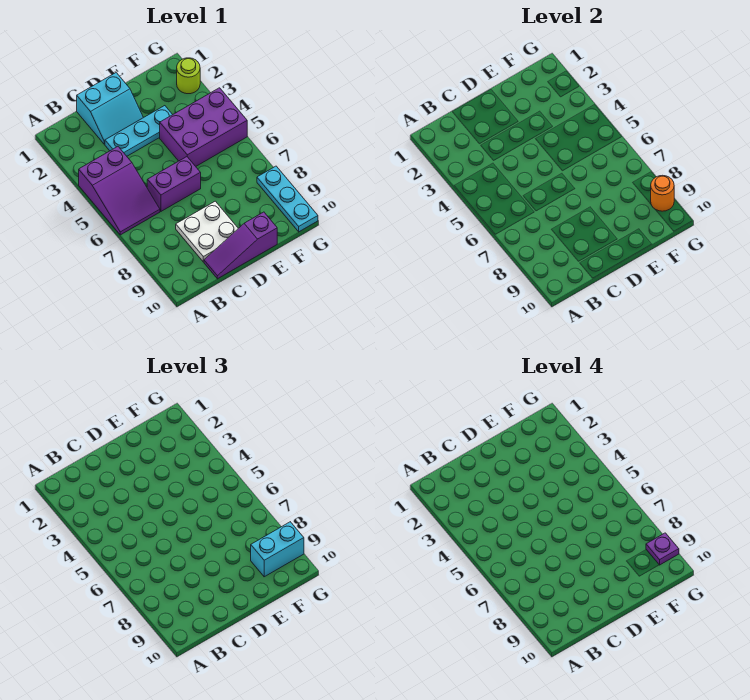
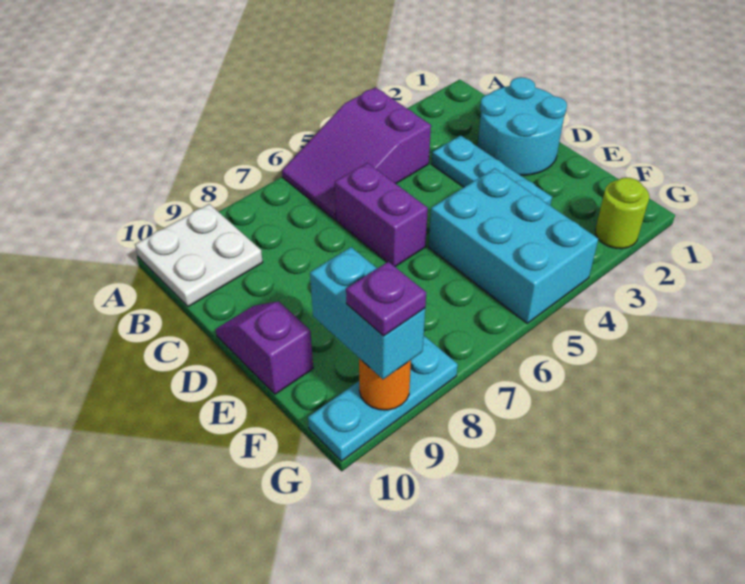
cyan 2x2 slope [77,73,143,144] -> cyan 2x2 round brick [477,77,567,175]
white 2x2 plate [176,201,238,262] -> white 2x2 plate moved to [135,204,263,307]
purple 1x3 slope [204,212,277,279] -> purple 1x2 slope [216,301,313,394]
purple 2x3 brick [160,88,247,166] -> cyan 2x3 brick [429,168,599,323]

